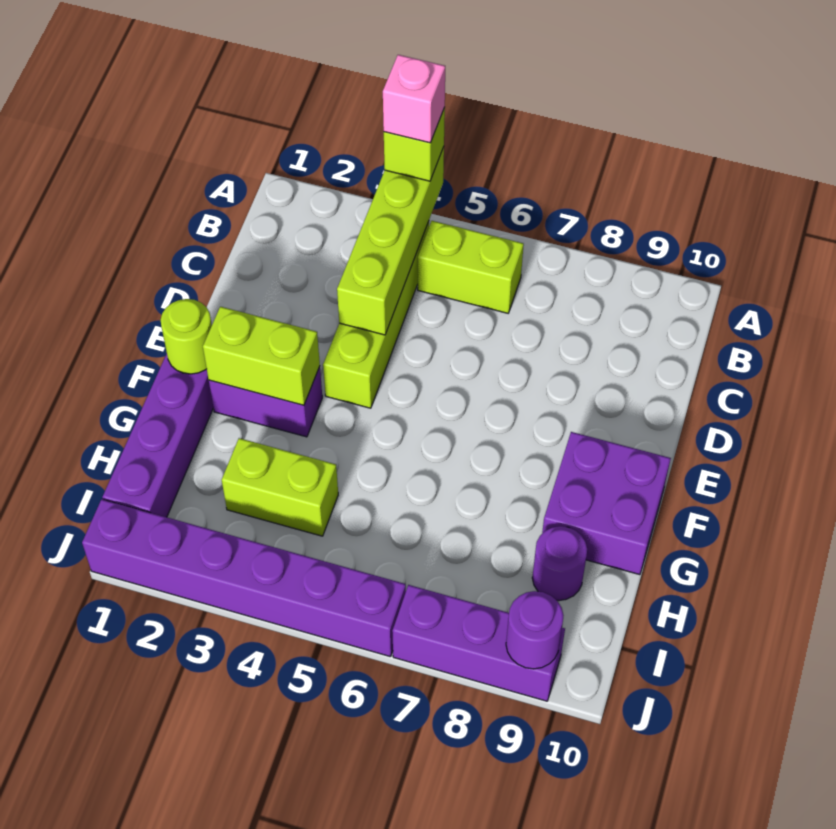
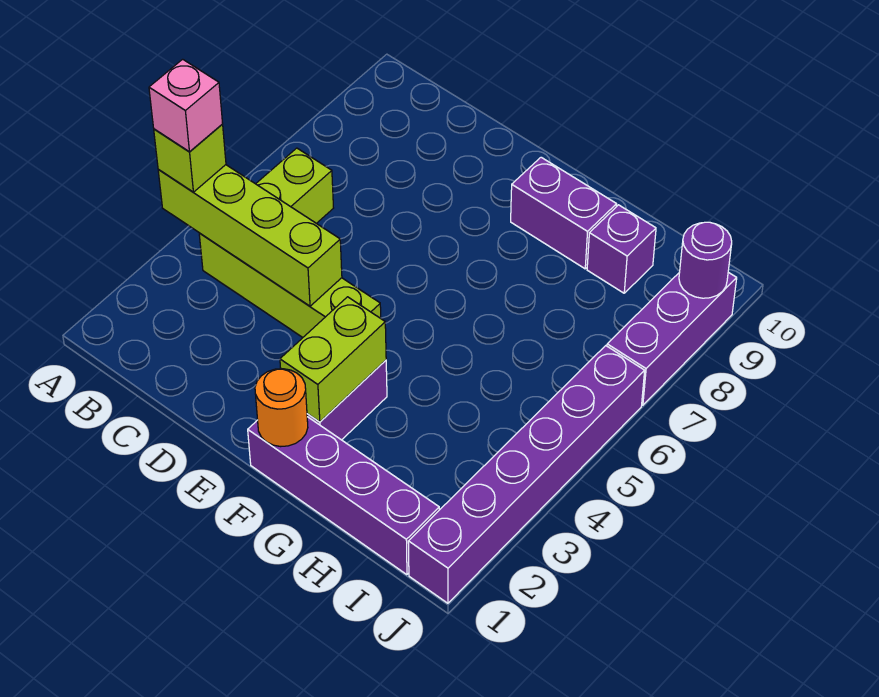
lime 1x1 round brick [161,299,212,374] -> orange 1x1 round brick [255,369,308,447]
purple 2x2 brick [542,432,671,575] -> purple 1x2 brick [511,157,617,269]
lime 1x2 brick [222,438,338,536] -> none
purple 1x1 round brick [532,526,587,601] -> purple 1x1 brick [587,205,656,293]

